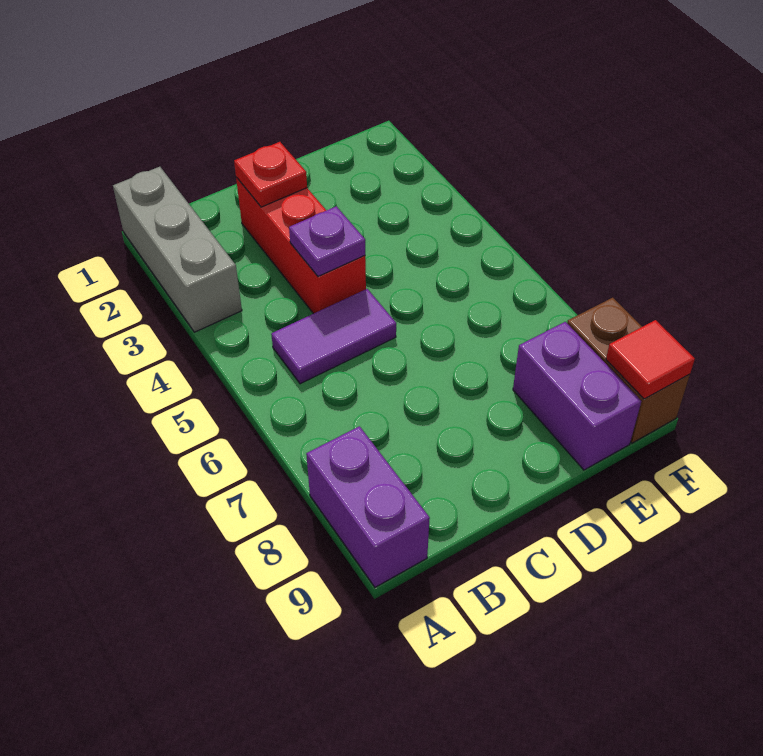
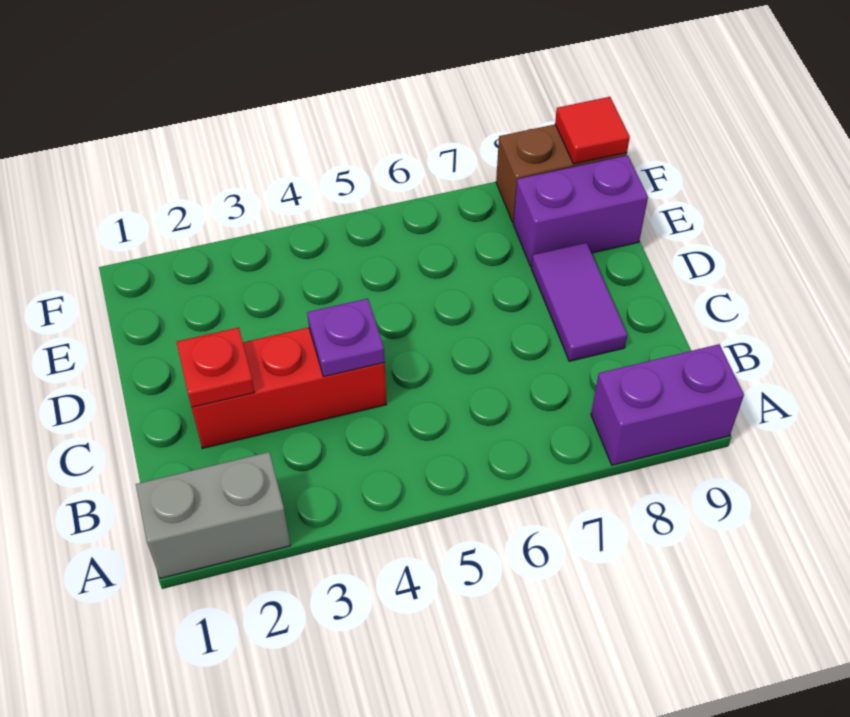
grey 1x3 brick [113,167,242,332] -> grey 1x2 brick [136,452,291,578]
purple 1x2 tile [271,289,396,384] -> purple 1x2 tile moved to [531,243,627,361]

